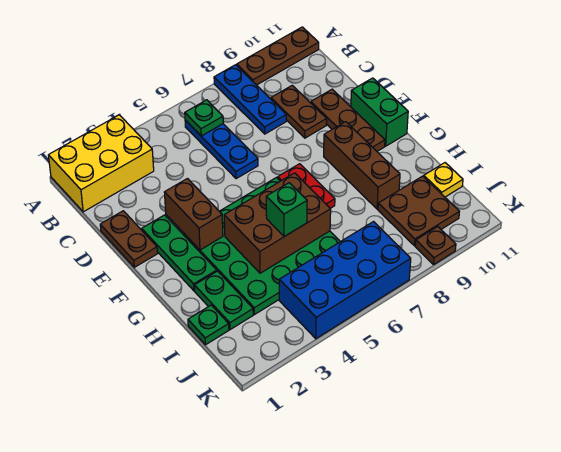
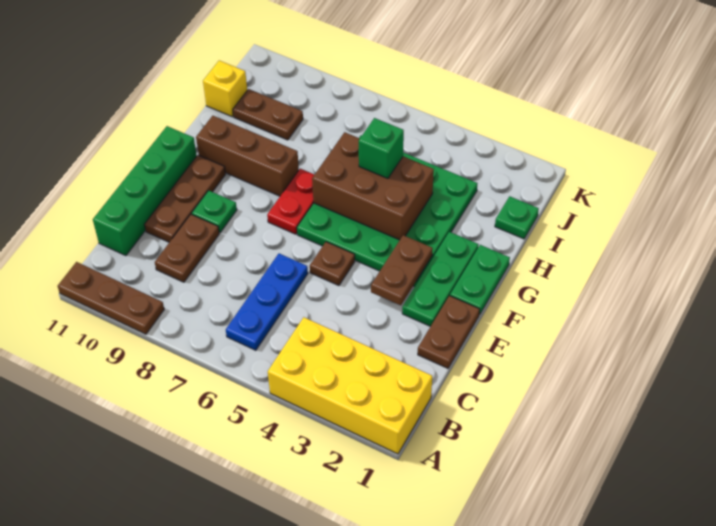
yellow 2x3 brick [48,115,154,212] -> yellow 2x4 brick [268,317,432,454]
blue 1x3 plate [214,65,286,134] -> none
green 1x1 plate [185,100,223,136] -> green 1x1 plate moved to [192,190,237,233]
brown 1x2 brick [164,179,223,250] -> brown 1x2 plate [371,235,433,305]
green 1x2 brick [351,78,408,146] -> green 1x4 brick [93,126,197,256]
brown 1x3 brick [324,122,400,209] -> brown 1x3 brick turned to [196,116,299,196]
green 1x2 plate [194,271,253,330] -> green 1x2 plate moved to [450,245,510,315]
brown 2x2 plate [378,176,459,246] -> brown 1x2 plate [233,89,303,140]
yellow 1x1 plate [424,163,463,197] -> yellow 1x1 brick [203,61,247,117]
blue 2x4 brick [279,222,411,339] -> none
brown 1x1 plate [415,226,456,264] -> brown 1x1 plate moved to [310,242,355,286]

